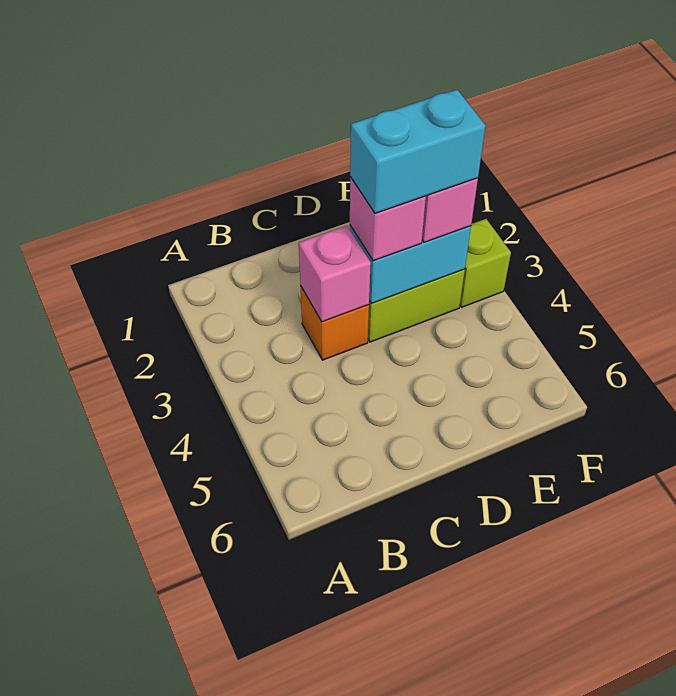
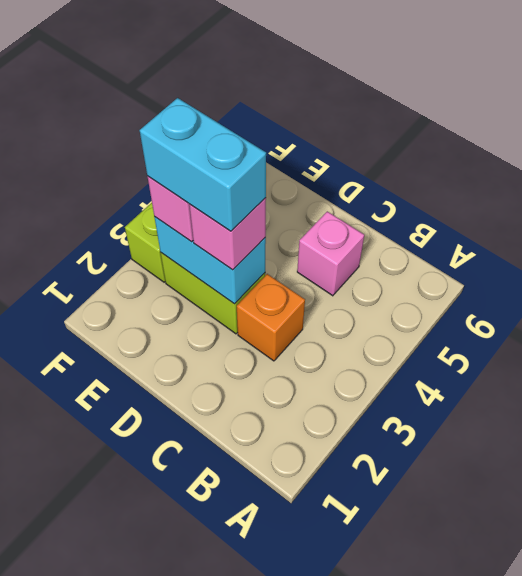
pink 1x1 brick [299,226,371,322] -> pink 1x1 brick moved to [297,211,364,296]

